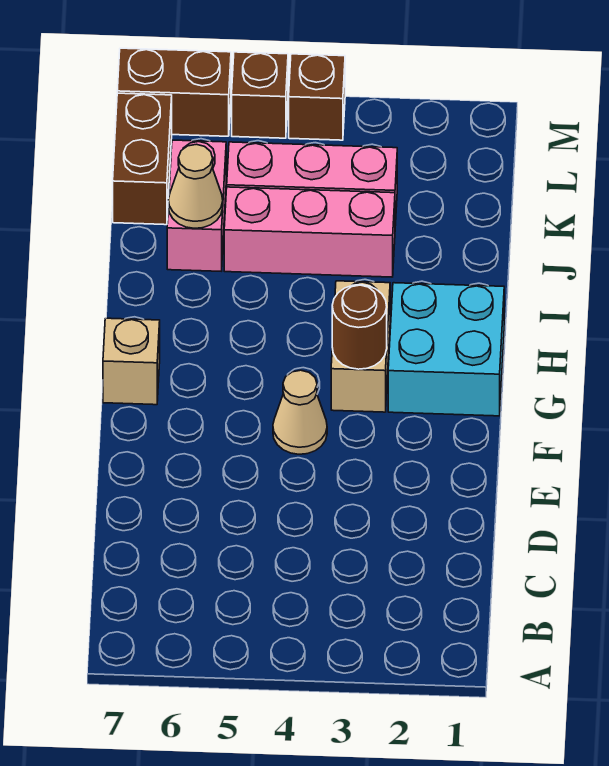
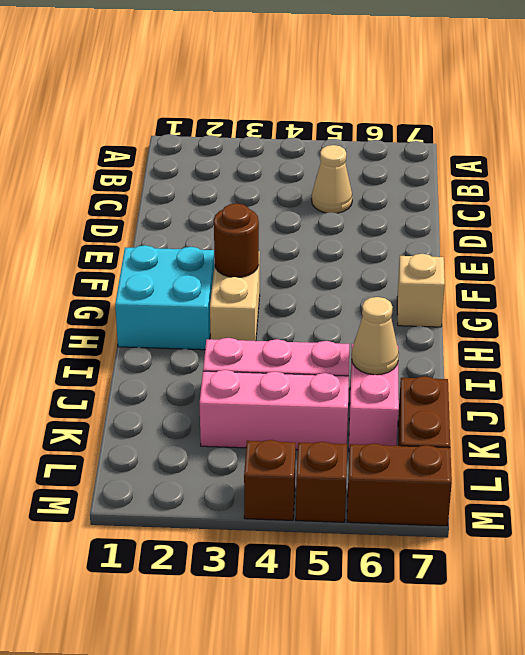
tan 1x1 cone [273,370,327,454] -> tan 1x1 cone moved to [312,145,352,213]

